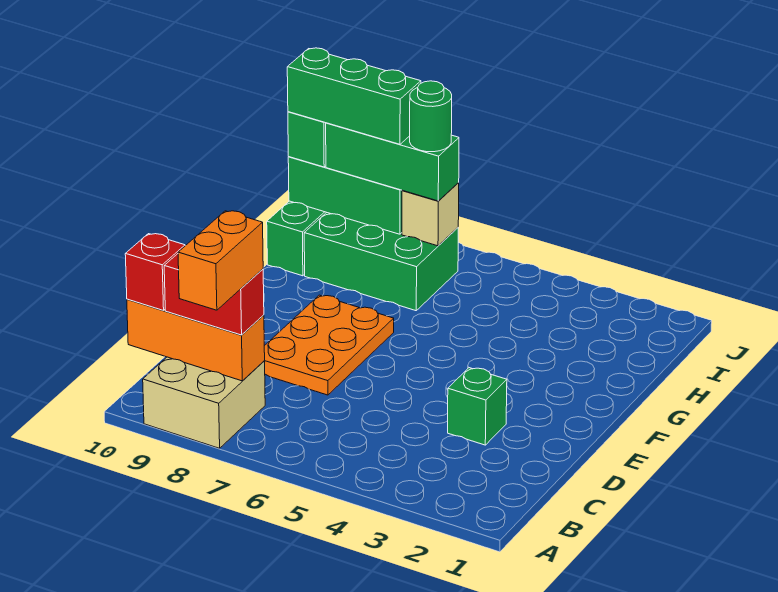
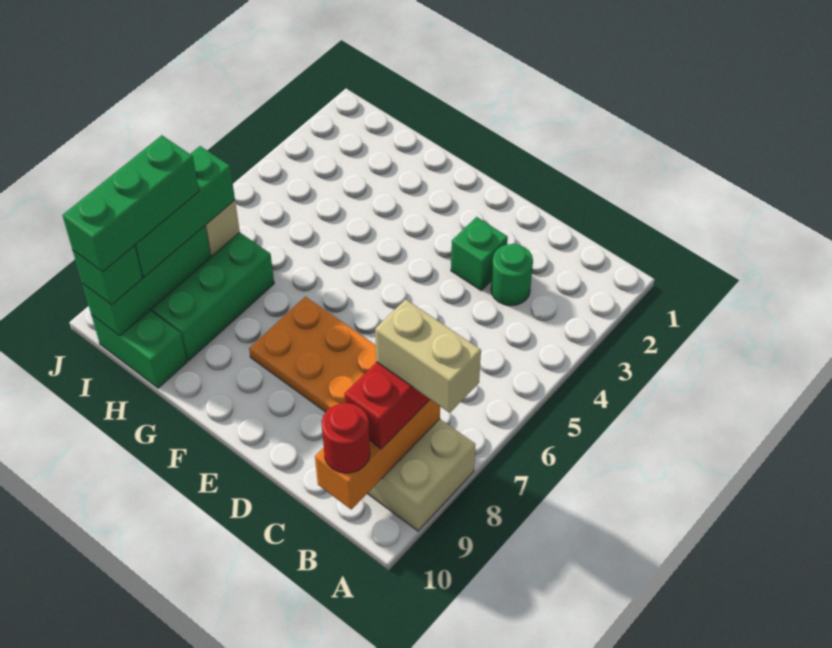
orange 1x2 brick [178,211,263,310] -> tan 1x2 brick [375,299,481,413]
red 1x1 brick [125,234,185,310] -> red 1x1 round brick [322,403,370,473]
green 1x1 round brick [410,81,452,152] -> green 1x1 round brick moved to [491,244,533,306]

